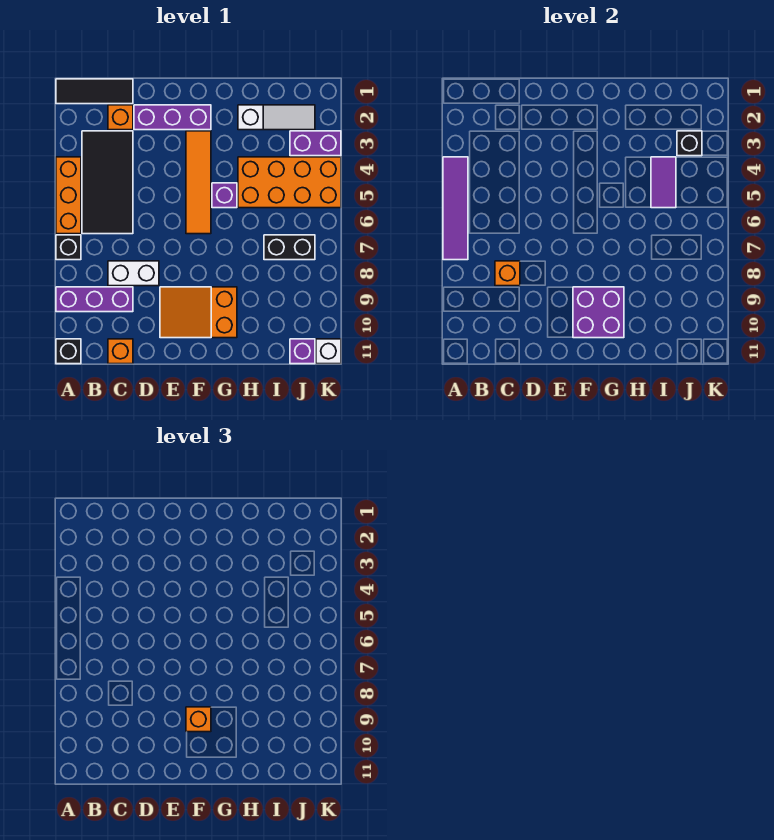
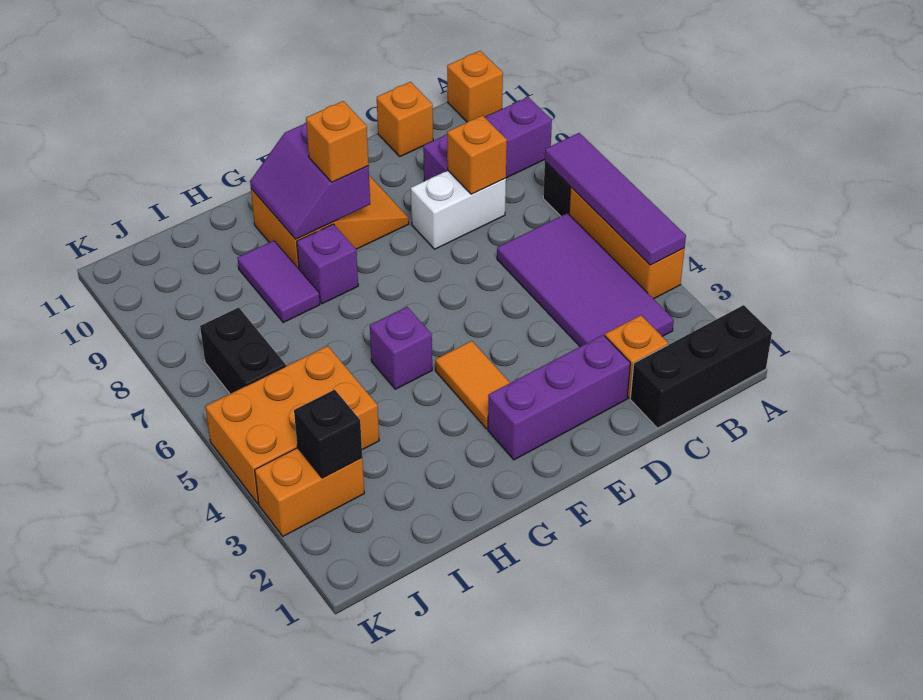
black 1x3 tile [56,79,133,104] -> black 1x3 brick [630,305,772,428]
black 1x1 brick [56,339,81,364] -> orange 1x1 brick [447,51,503,122]
black 2x4 tile [82,131,133,234] -> purple 2x4 tile [497,213,674,347]
orange 1x4 tile [186,131,211,234] -> orange 1x2 tile [435,341,510,429]
purple 2x2 brick [573,287,624,338] -> purple 2x2 slope [250,122,370,239]
white 1x3 slope [238,105,315,130] -> none
orange 2x4 brick [238,157,341,208] -> orange 2x3 brick [205,346,379,504]
purple 1x2 tile [651,157,676,208] -> purple 1x2 tile moved to [238,241,320,322]
black 1x2 brick [264,235,315,260] -> black 1x2 brick turned to [200,307,286,394]
purple 1x2 brick [290,131,341,156] -> orange 1x2 brick [255,448,364,536]
purple 1x1 brick [290,339,315,364] -> purple 1x1 brick moved to [297,224,358,304]
white 1x1 brick [316,339,341,364] -> none

